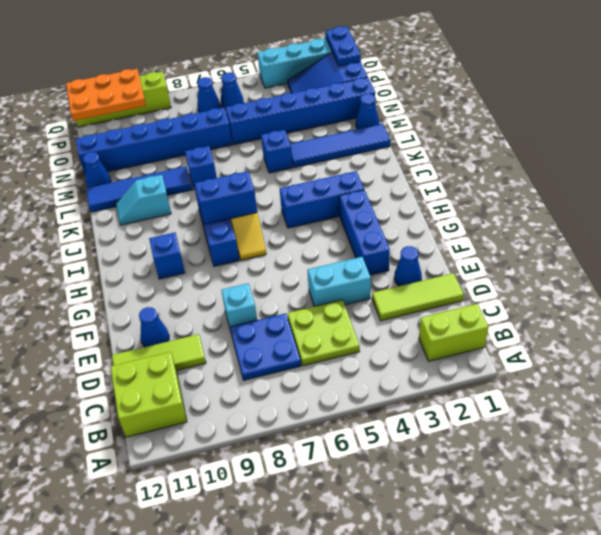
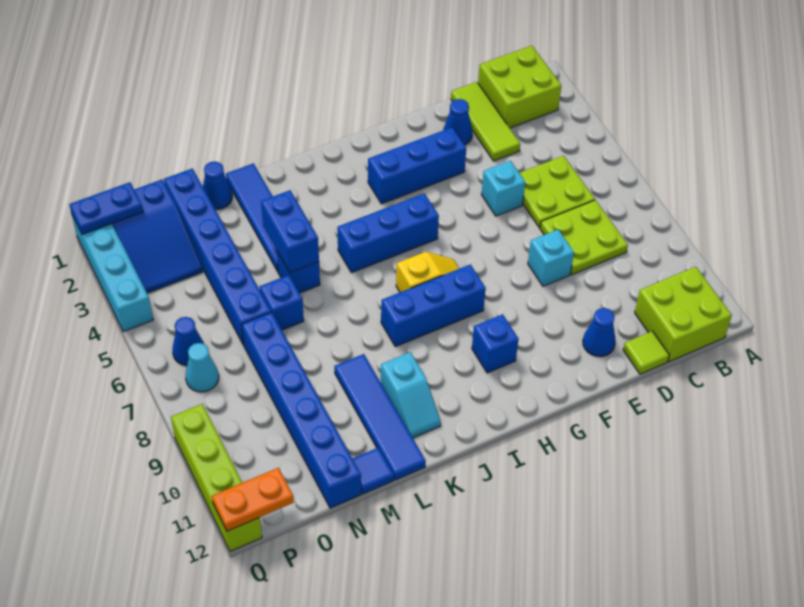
lime 1x2 brick [419,304,488,361] -> lime 2x2 brick [478,46,562,128]
blue 2x2 plate [230,313,301,380] -> lime 2x2 plate [540,200,628,275]
lime 1x3 tile [112,334,206,371] -> lime 1x1 tile [623,331,669,374]
cyan 1x2 brick [307,257,371,306] -> cyan 1x1 brick [481,161,525,216]
blue 1x3 brick [280,171,364,228] -> blue 1x3 brick turned to [337,193,439,273]
blue 1x2 brick [195,171,257,224] -> blue 1x2 brick moved to [261,190,319,273]
blue 1x1 brick [185,146,217,190] -> blue 1x1 brick moved to [260,275,304,330]
blue 1x1 cone [83,152,111,187] -> blue 1x1 tile [353,448,394,494]
blue 1x1 cone [197,77,220,113] -> cyan 1x1 cone [185,343,219,392]
orange 2x3 plate [66,69,146,121] -> orange 1x2 plate [212,468,294,531]

